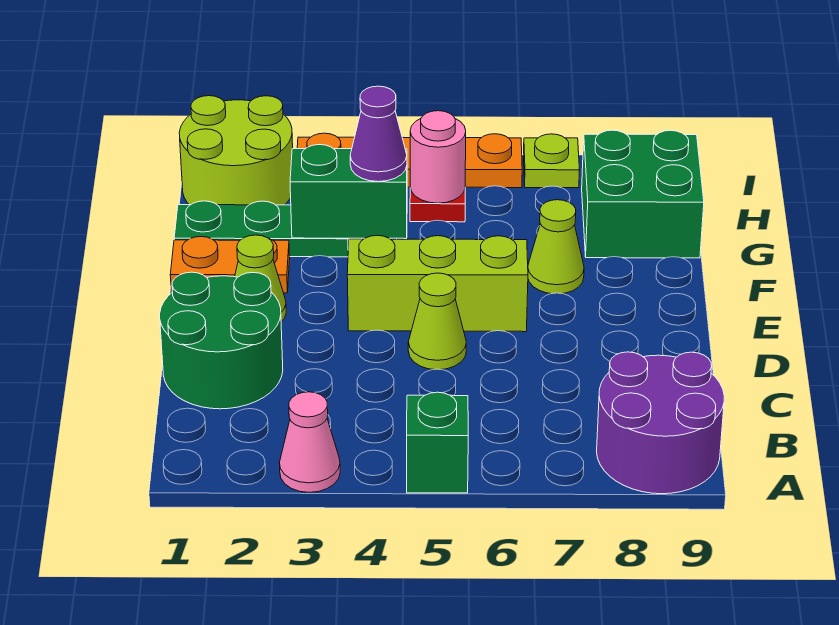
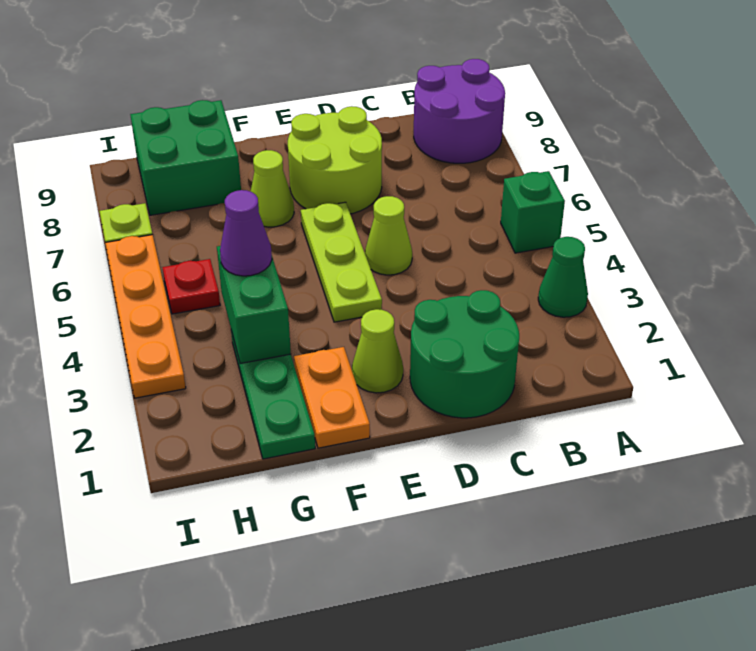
pink 1x1 cone [279,392,340,492] -> green 1x1 cone [538,237,588,317]
lime 1x3 brick [347,236,528,332] -> lime 1x3 plate [301,202,382,322]
lime 2x2 round brick [179,96,293,205] -> lime 2x2 round brick moved to [288,106,382,214]
pink 1x1 round brick [410,111,466,203] -> none

